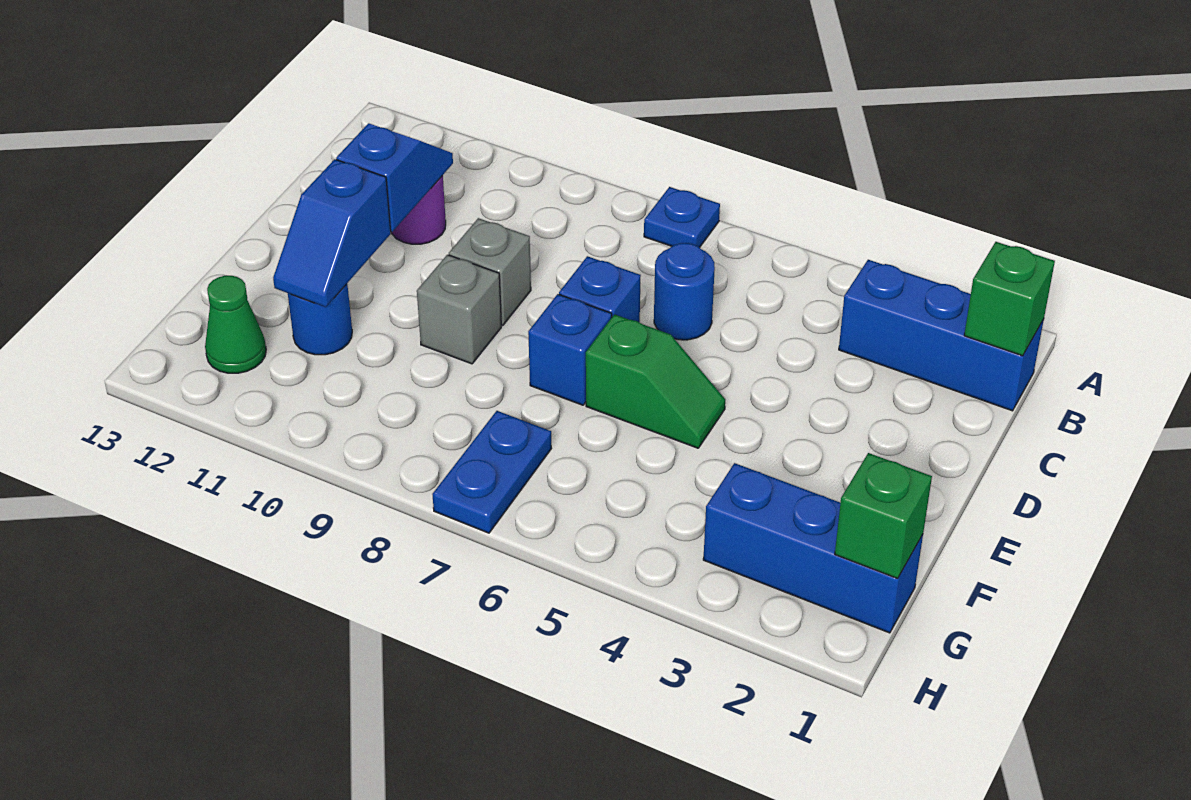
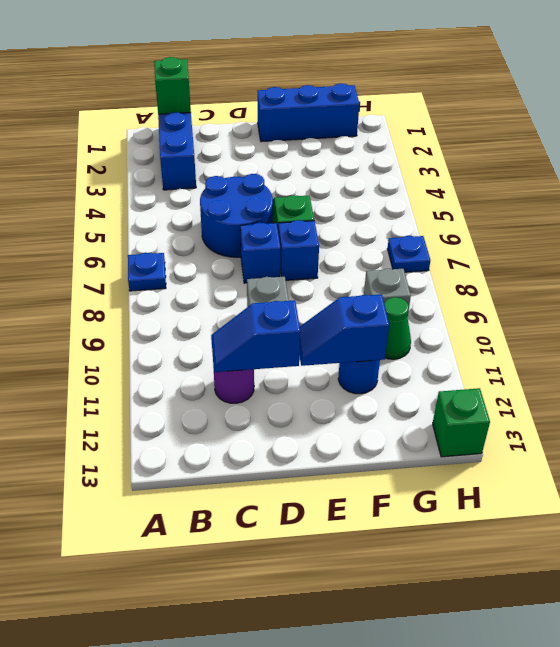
blue 1x1 round brick [654,243,715,340] -> blue 2x2 round brick [200,174,273,257]
grey 1x1 brick [417,255,501,364] -> grey 1x1 brick moved to [364,269,411,317]
blue 1x2 slope [273,159,391,307] -> blue 1x2 slope turned to [299,294,389,366]
blue 1x3 brick [703,463,923,633] -> blue 1x3 brick turned to [257,83,359,142]
green 1x1 brick [835,453,932,578] -> green 1x1 brick moved to [433,388,490,457]
blue 1x2 plate [432,411,551,533] -> blue 1x1 plate [387,236,430,272]
green 1x1 cone [205,276,266,373] -> green 1x1 cone moved to [384,297,411,359]

